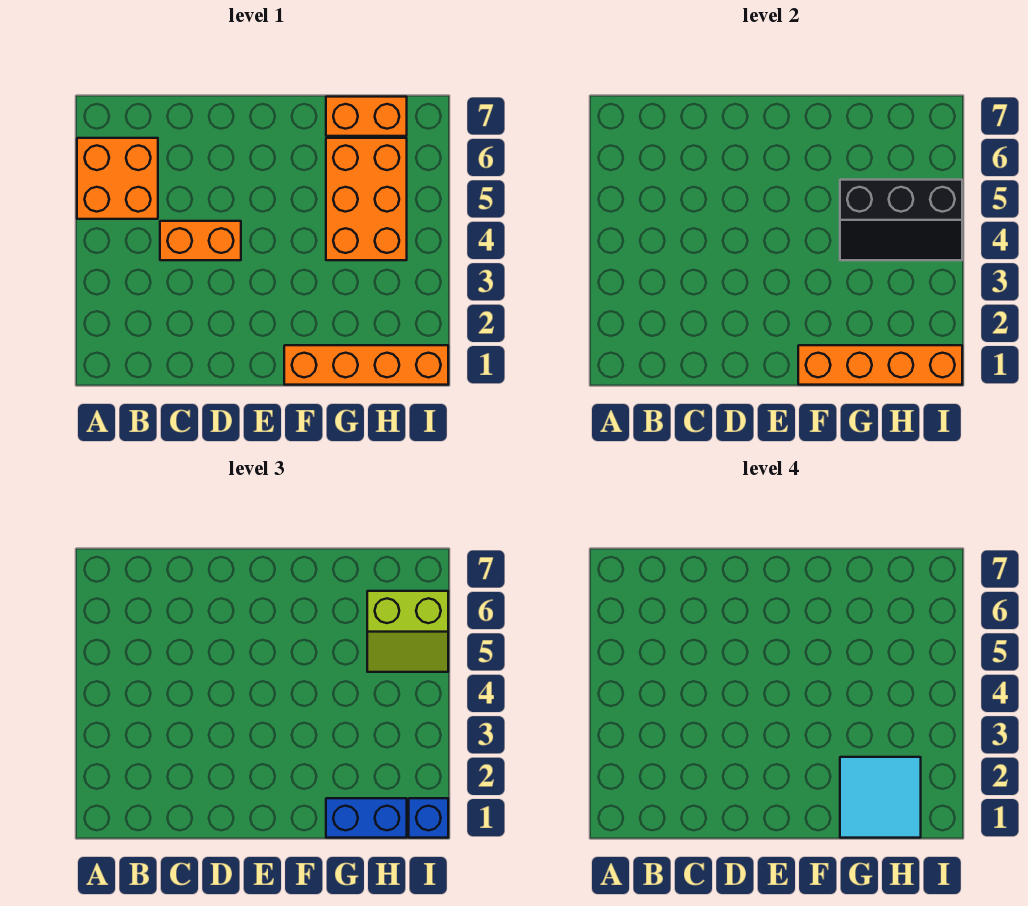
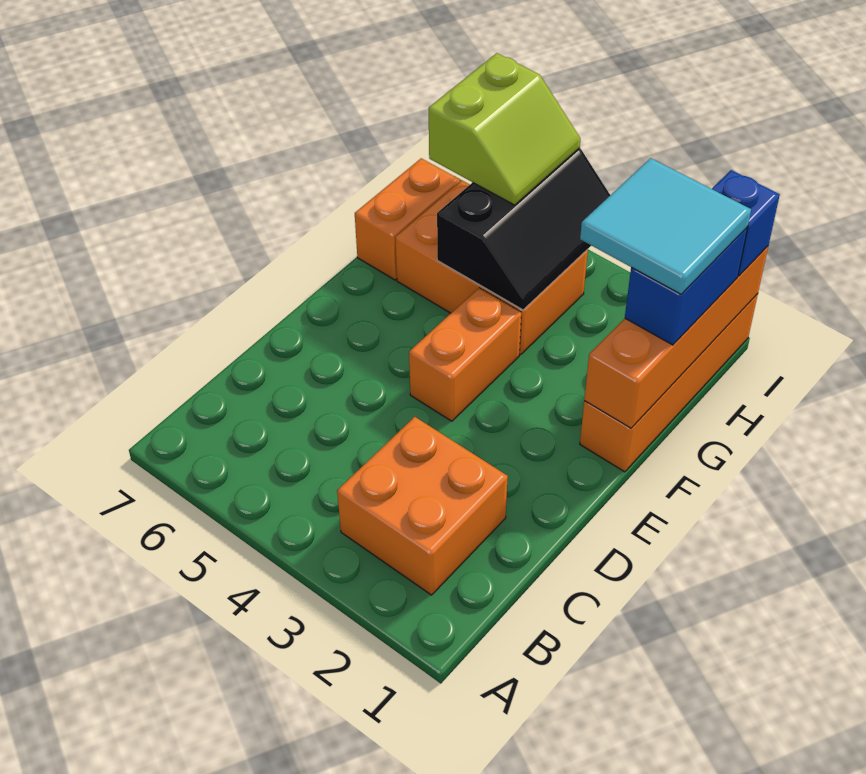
orange 2x2 brick [77,138,158,219] -> orange 2x2 brick moved to [337,417,508,595]
orange 1x2 brick [160,221,241,260] -> orange 1x2 brick moved to [409,288,521,421]

